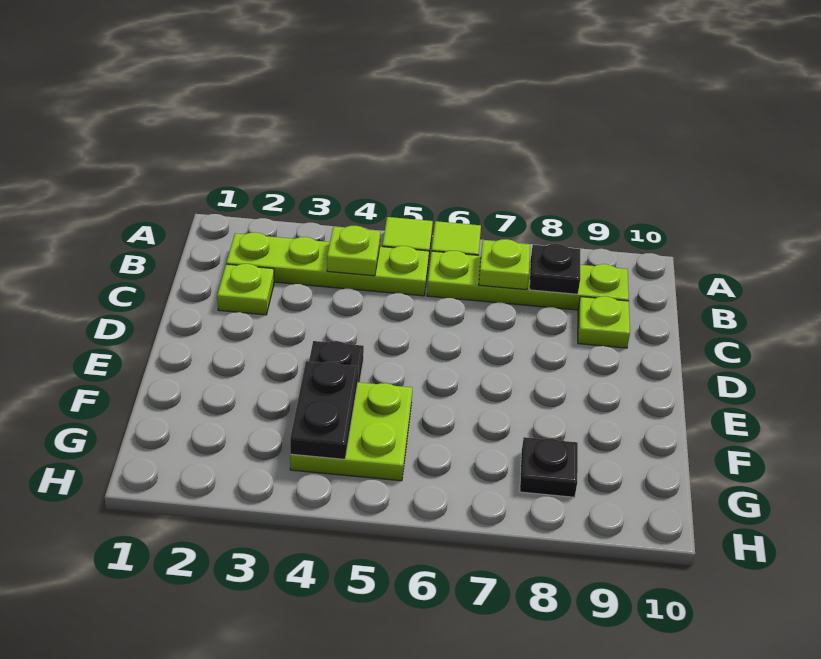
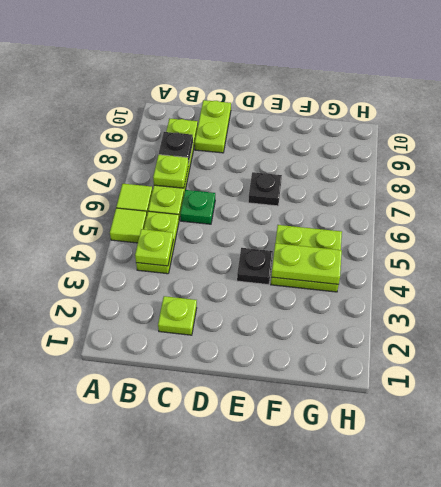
lime 1x4 plate [226,232,429,296] -> lime 1x2 plate [136,211,179,274]
none -> green 1x1 plate [180,190,215,224]
lime 1x1 plate [578,296,630,348] -> lime 1x2 plate [195,100,231,153]
black 1x2 plate [290,361,358,459] -> lime 1x2 plate [271,243,342,284]
black 1x1 plate [520,437,578,497] -> black 1x1 plate moved to [248,172,282,206]

